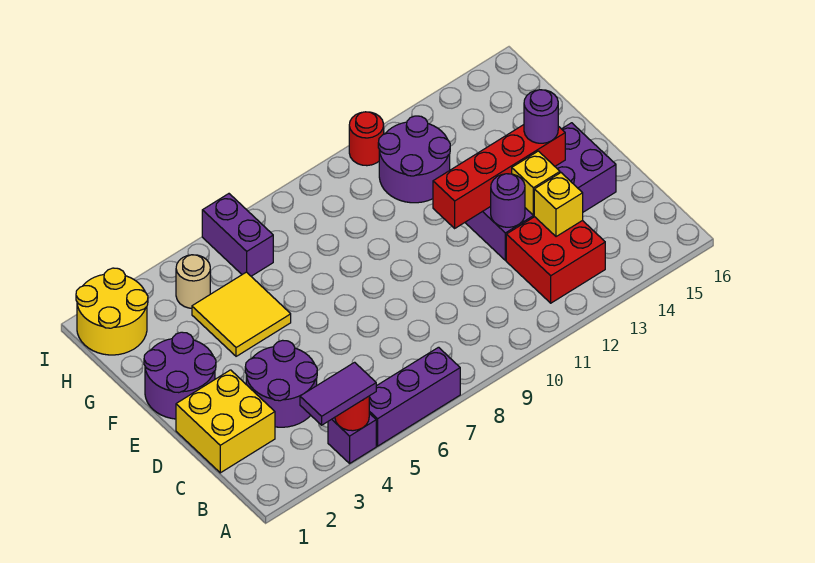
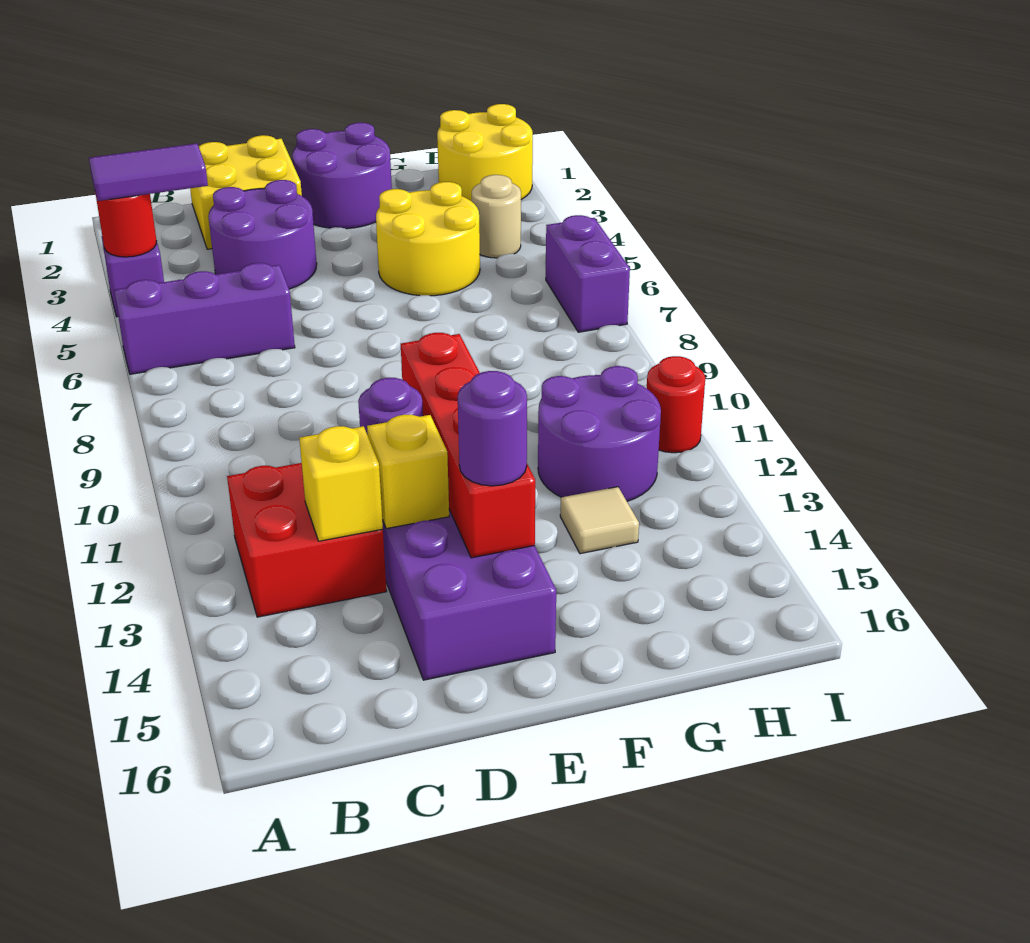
purple 1x2 tile [300,362,376,425] -> purple 1x2 tile turned to [89,143,208,201]
purple 1x3 brick [369,347,460,446] -> purple 1x3 brick turned to [114,263,295,374]
yellow 2x2 tile [192,272,291,356] -> yellow 2x2 round brick [376,182,480,296]
none -> tan 1x1 tile [560,487,639,554]
purple 1x2 brick [202,194,273,276] -> purple 1x2 brick turned to [546,215,630,332]

